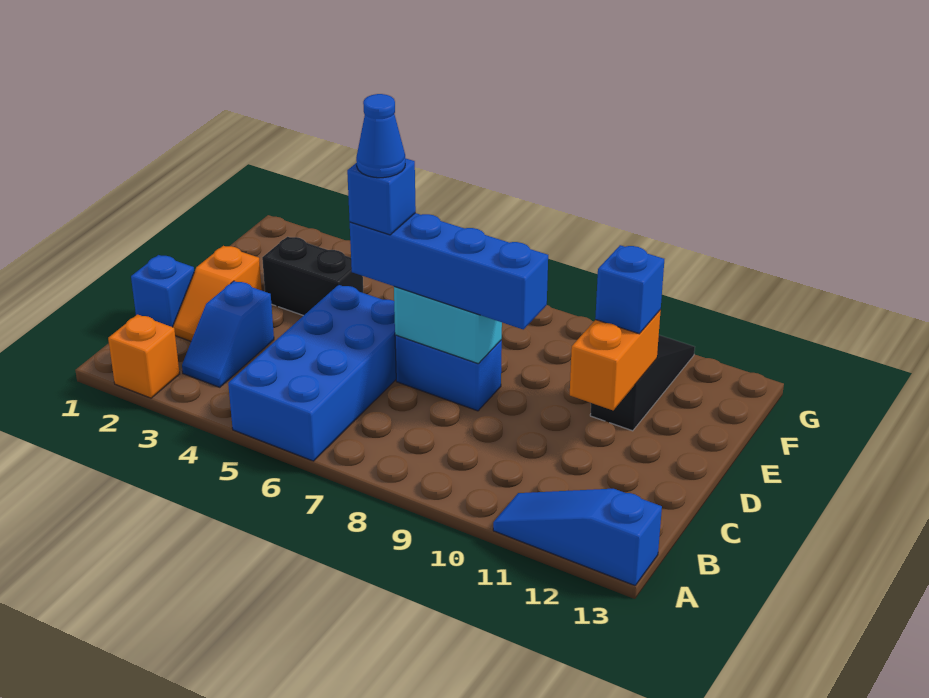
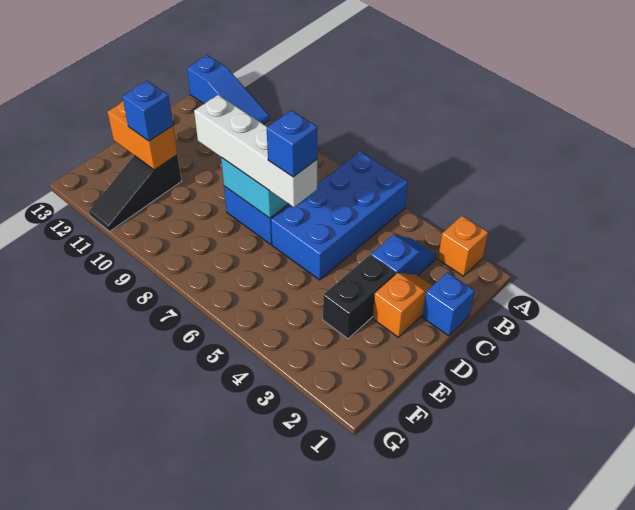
blue 1x4 brick [350,213,548,330] -> white 1x4 brick [194,95,317,207]
blue 1x1 cone [356,94,405,178] -> none
orange 1x2 brick [570,310,661,410] -> orange 1x2 brick turned to [108,101,177,170]
black 1x2 brick [262,237,363,316] -> black 1x2 brick turned to [323,255,396,339]

